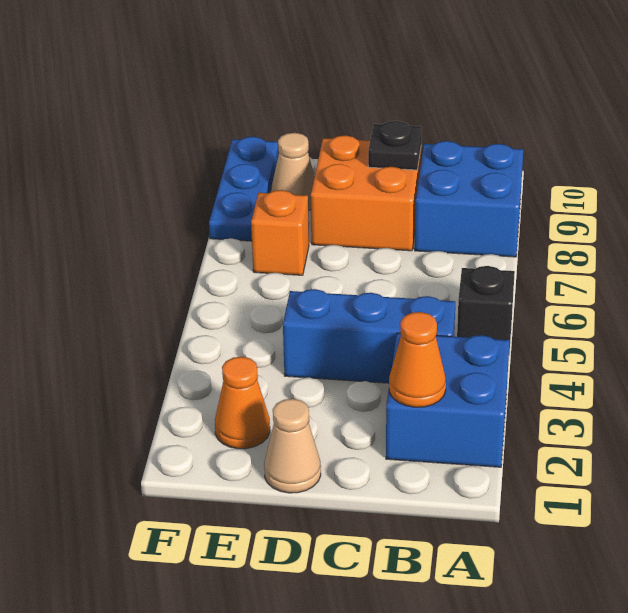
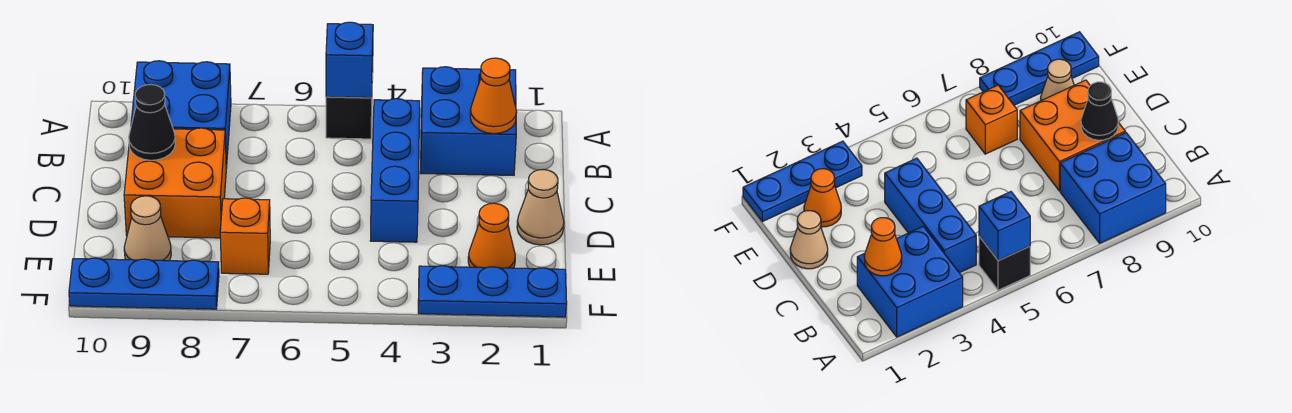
none -> blue 1x1 brick [326,22,373,98]
black 1x1 plate [368,121,422,170] -> black 1x1 cone [129,85,175,160]
none -> blue 1x3 plate [418,266,567,317]

